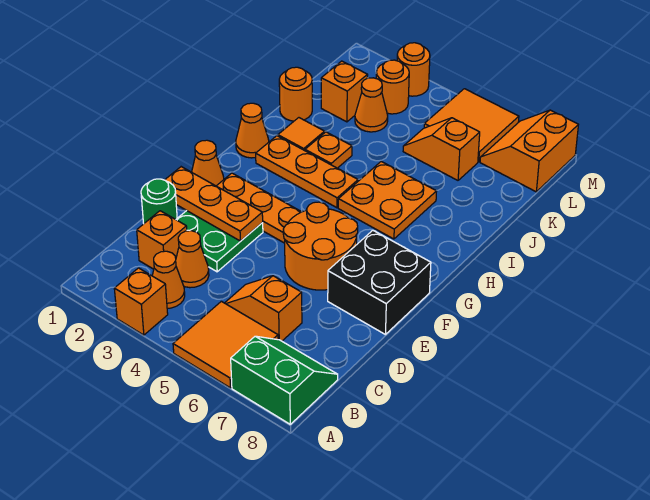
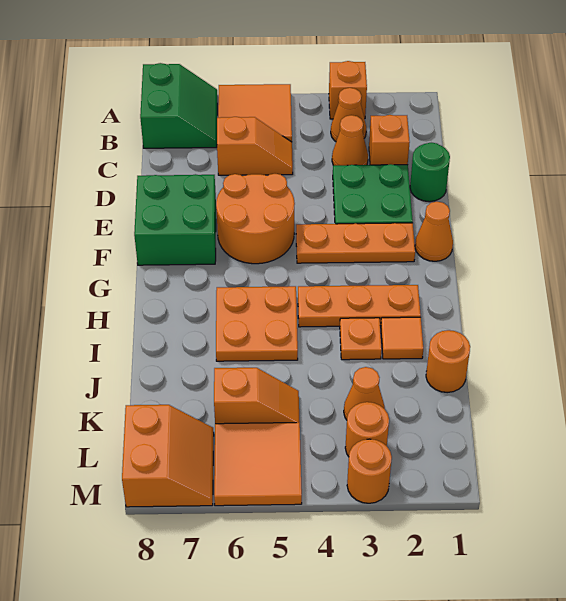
green 2x2 slope [231,336,338,424] -> green 2x2 slope turned to [140,63,217,148]
orange 1x3 plate [165,167,263,241] -> none
black 2x2 brick [328,230,431,335] -> green 2x2 brick [134,174,216,265]
orange 1x1 cone [236,103,269,158] -> none
orange 1x1 brick [321,61,368,122] -> none

